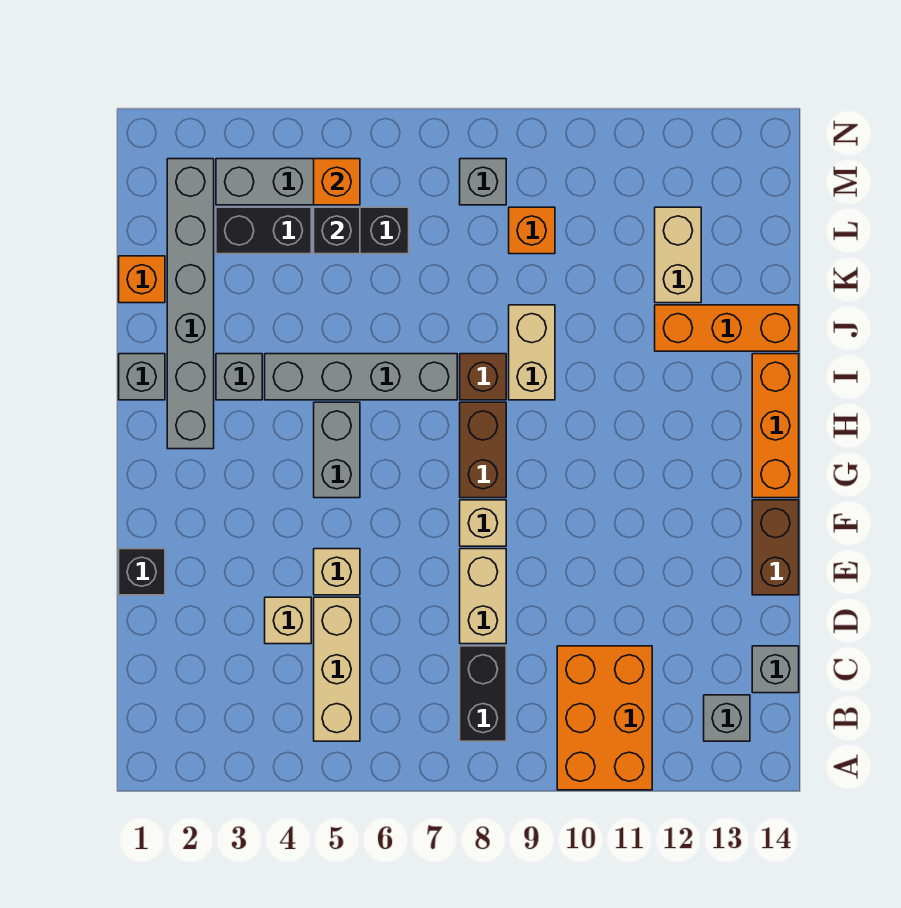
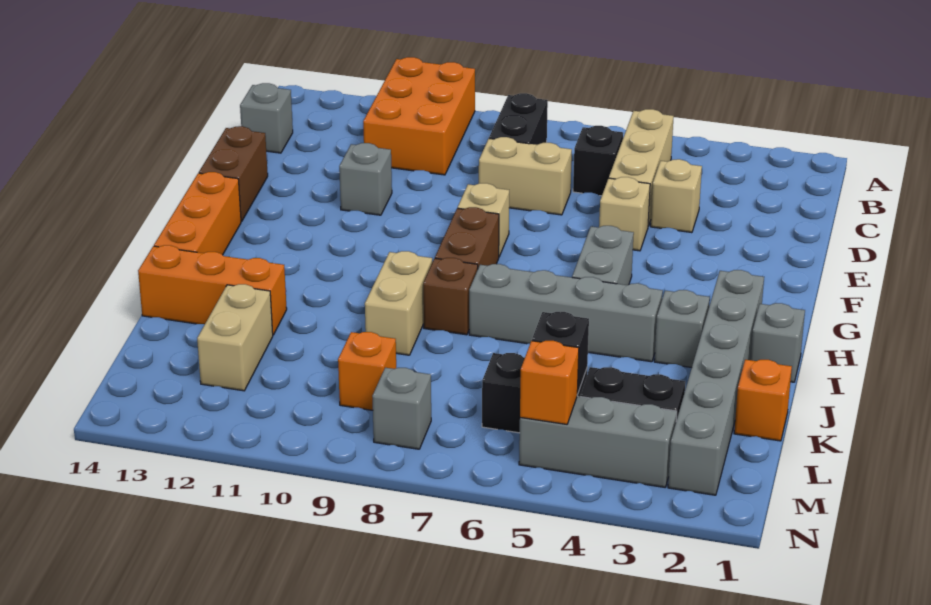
grey 1x1 brick [704,695,750,741] -> grey 1x1 brick moved to [339,143,392,215]
tan 1x2 brick [460,549,506,644] -> tan 1x2 brick turned to [479,137,572,215]
black 1x1 brick [119,549,165,595] -> black 1x1 brick moved to [573,126,623,196]

